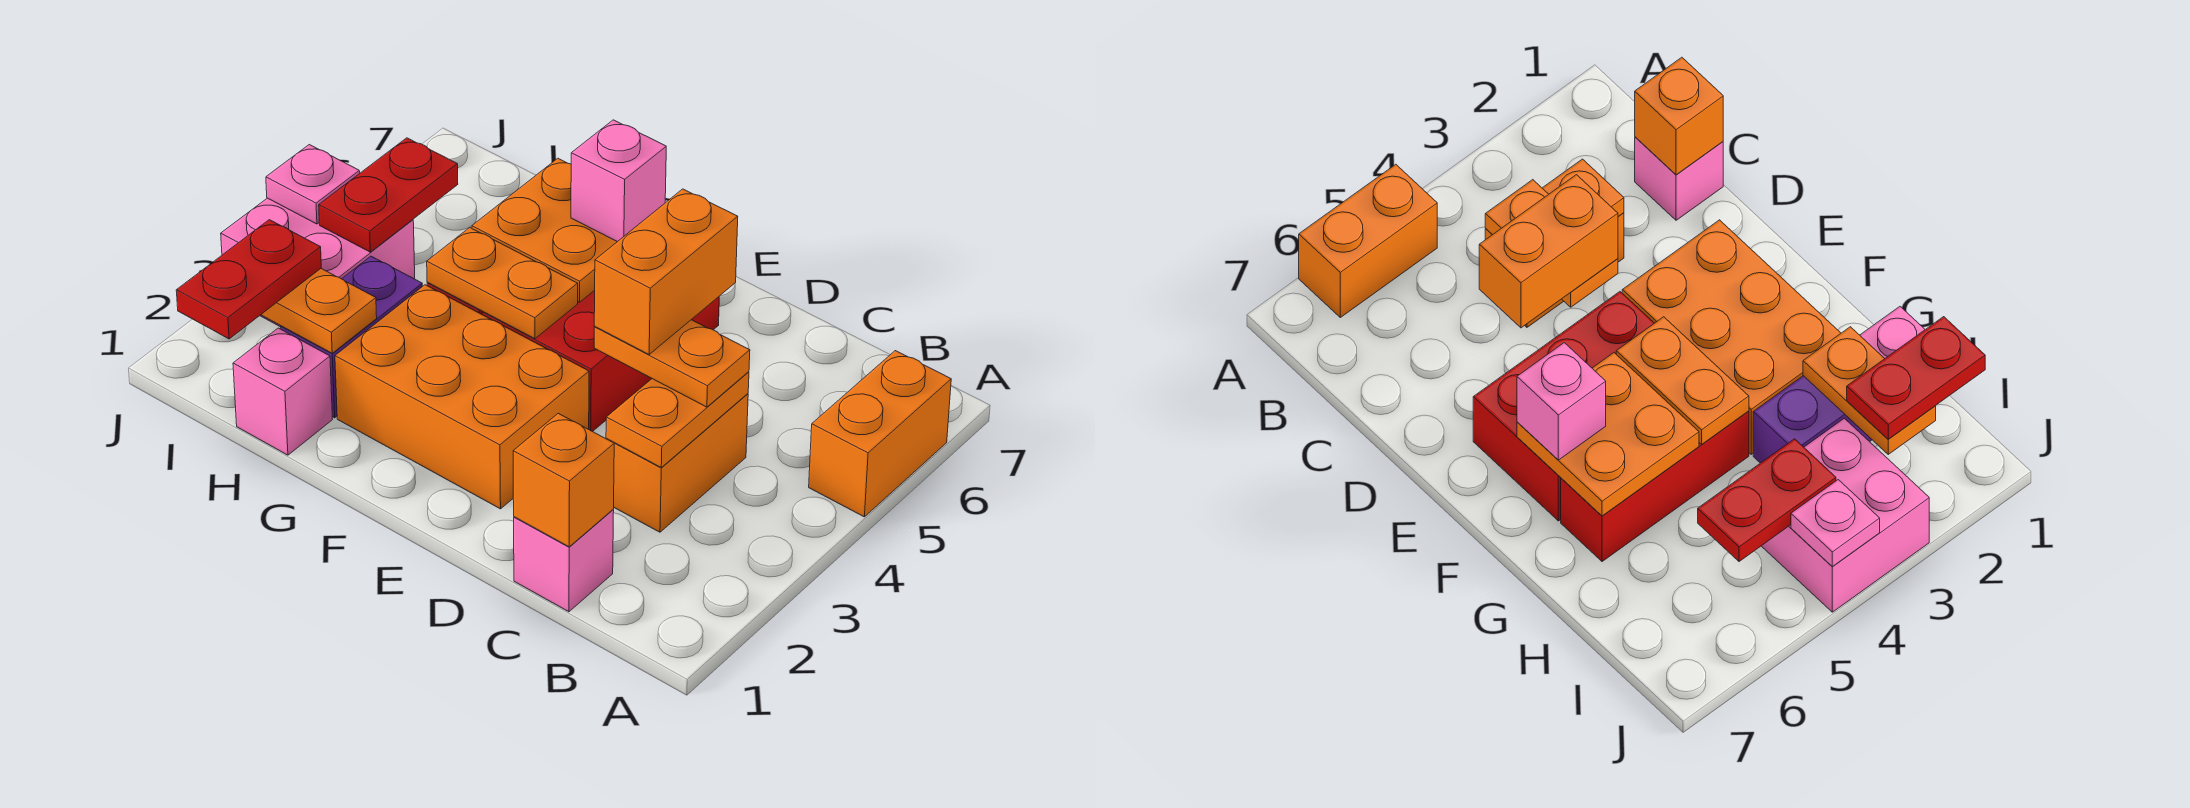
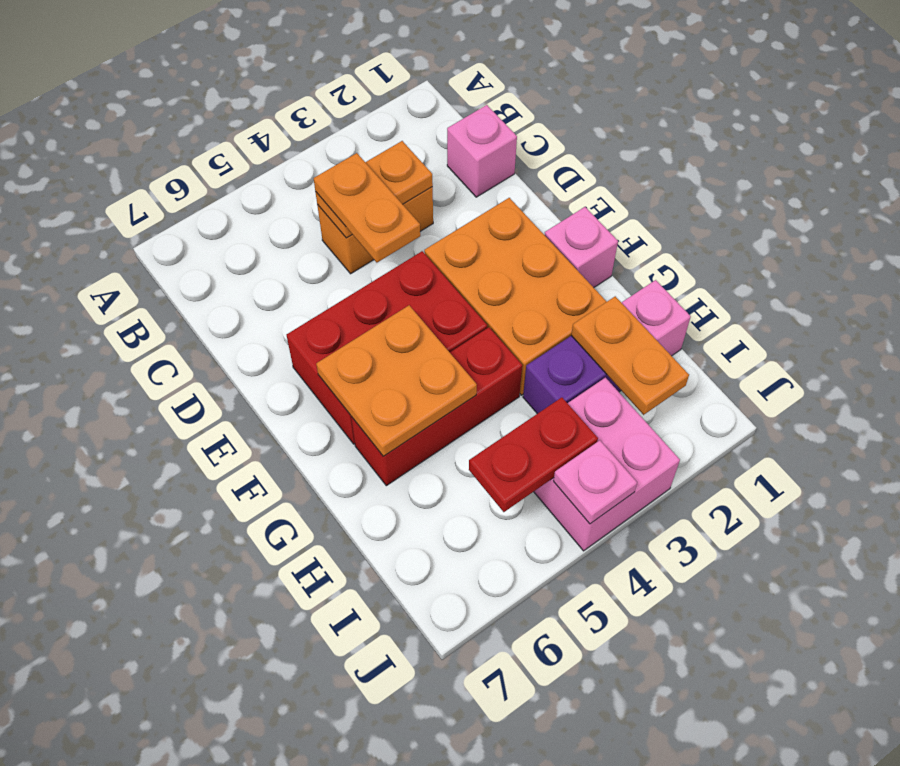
orange 1x2 brick [809,351,951,517] -> none
orange 1x1 brick [513,413,614,547] -> none
orange 1x2 brick [594,189,738,354] -> none
orange 1x2 plate [427,227,578,339] -> none
pink 1x1 brick [571,120,666,242] -> pink 1x1 brick moved to [545,207,618,288]
red 1x2 plate [176,220,321,339] -> none

